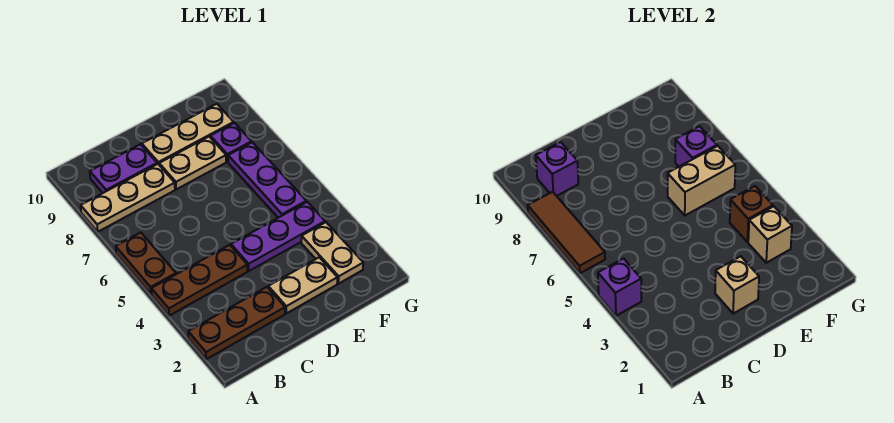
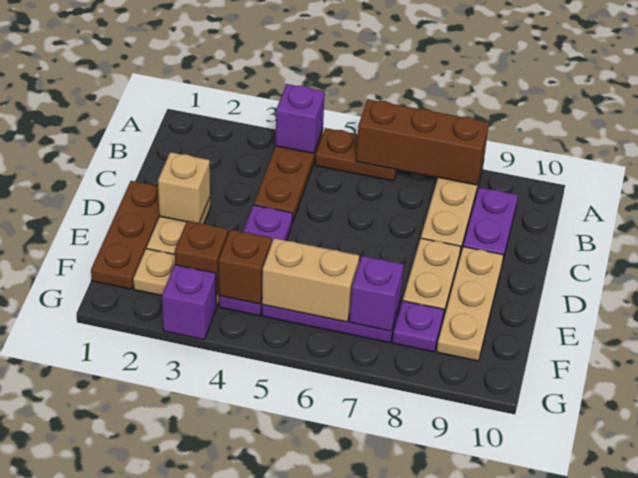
brown 1x3 plate [188,287,285,359] -> brown 1x3 plate moved to [91,181,159,289]
brown 1x3 tile [528,192,605,273] -> brown 1x3 brick [356,99,489,185]
purple 1x1 brick [536,142,578,196] -> purple 1x1 brick moved to [162,265,216,340]
tan 1x2 brick [668,146,735,215] -> tan 1x2 brick turned to [262,238,359,322]
tan 1x1 brick [748,206,792,263] -> brown 1x1 brick [175,221,228,295]

